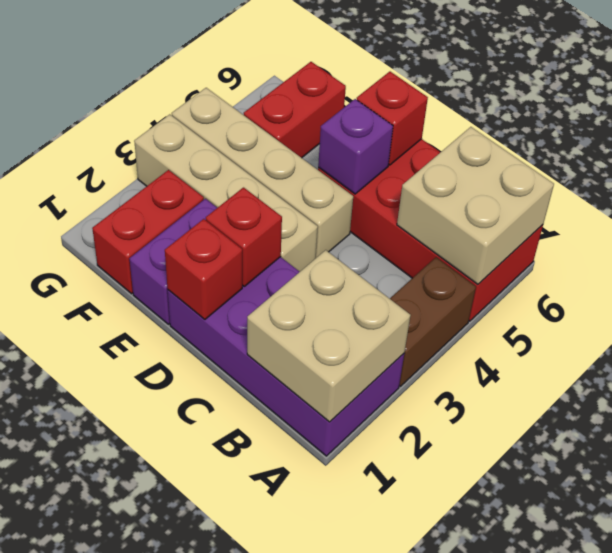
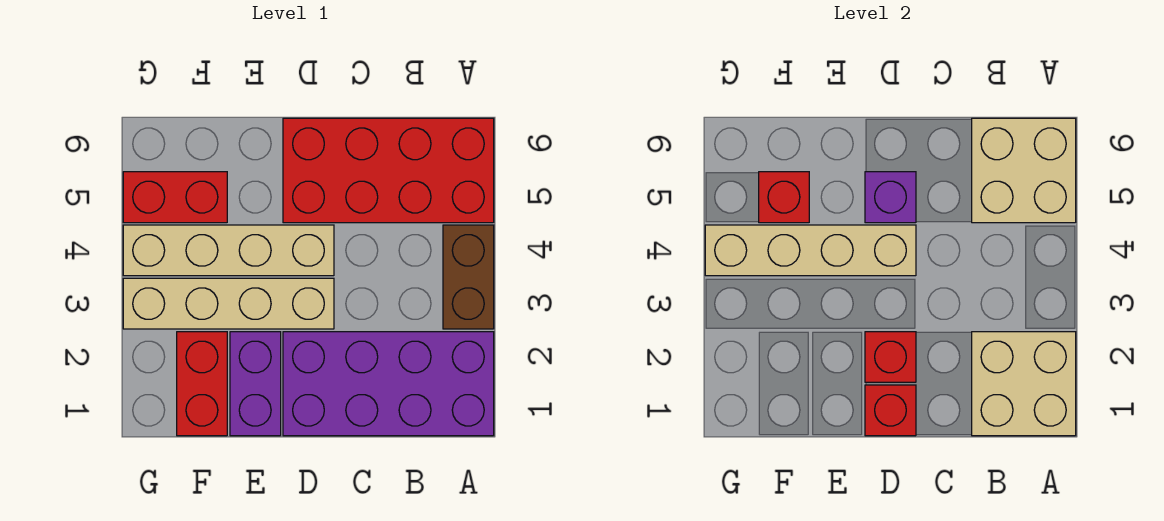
none -> tan 1x4 brick [705,225,916,276]
red 1x1 brick [357,72,428,165] -> red 1x1 brick moved to [759,172,809,223]
red 1x2 brick [244,62,346,158] -> red 1x2 brick turned to [123,172,227,223]

